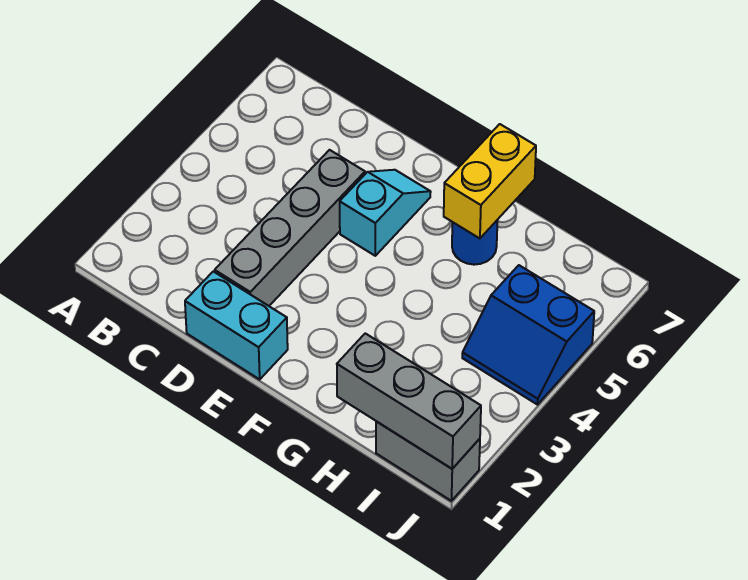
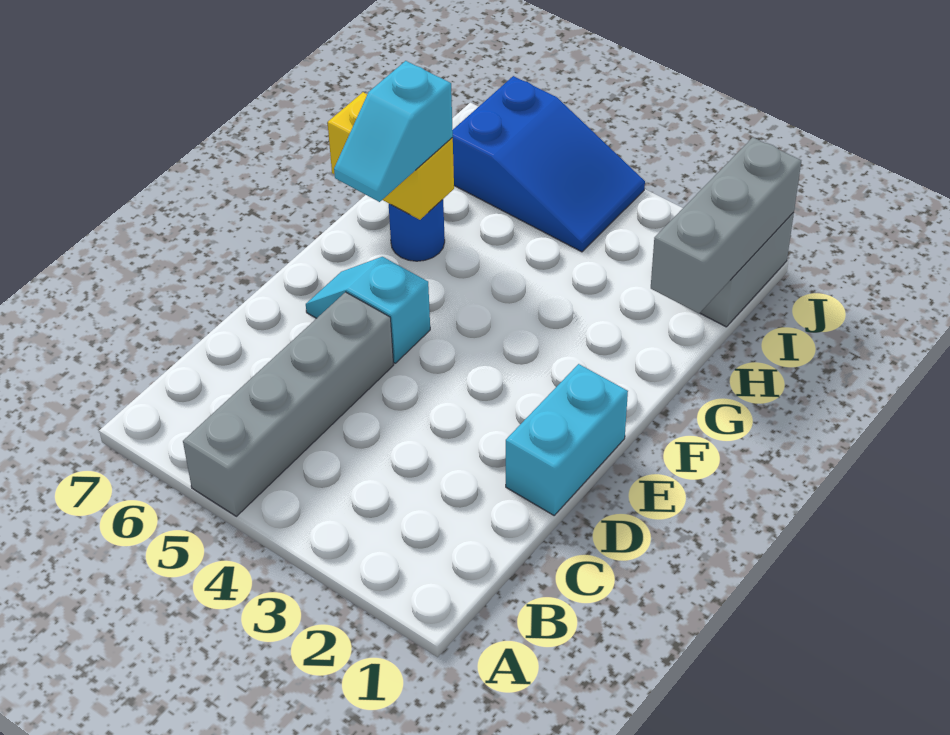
grey 1x4 brick [215,150,365,306] -> grey 1x4 brick turned to [183,292,394,516]
none -> cyan 1x2 slope [334,61,453,202]
blue 2x2 slope [462,265,594,405] -> blue 2x3 slope [452,76,645,252]

